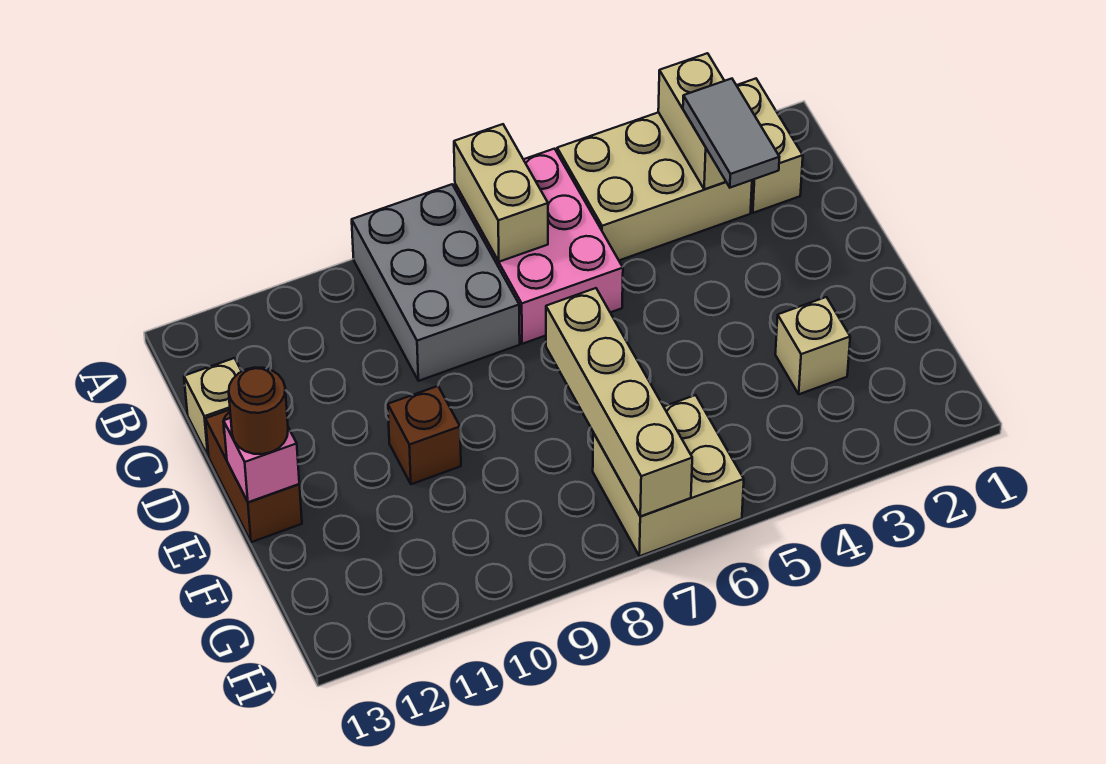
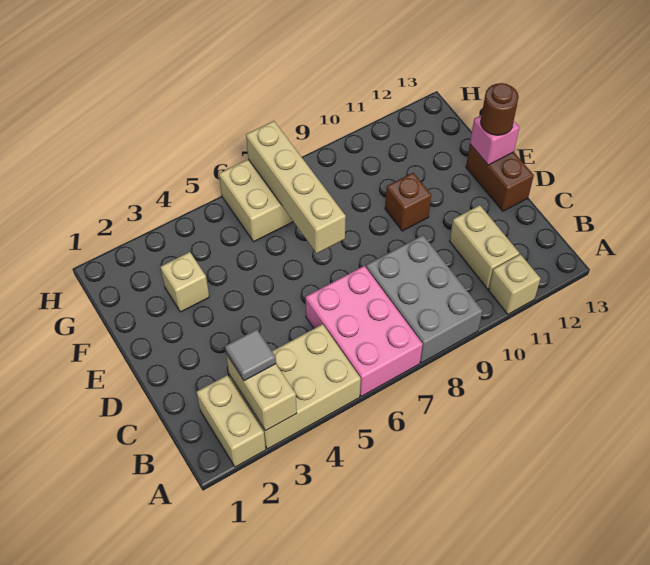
tan 1x2 brick [454,124,548,262] -> tan 1x2 brick moved to [450,205,519,289]
grey 1x2 tile [683,79,779,188] -> grey 1x1 tile [225,329,276,381]
tan 1x1 brick [184,358,242,456] -> tan 1x1 brick moved to [489,254,540,314]

